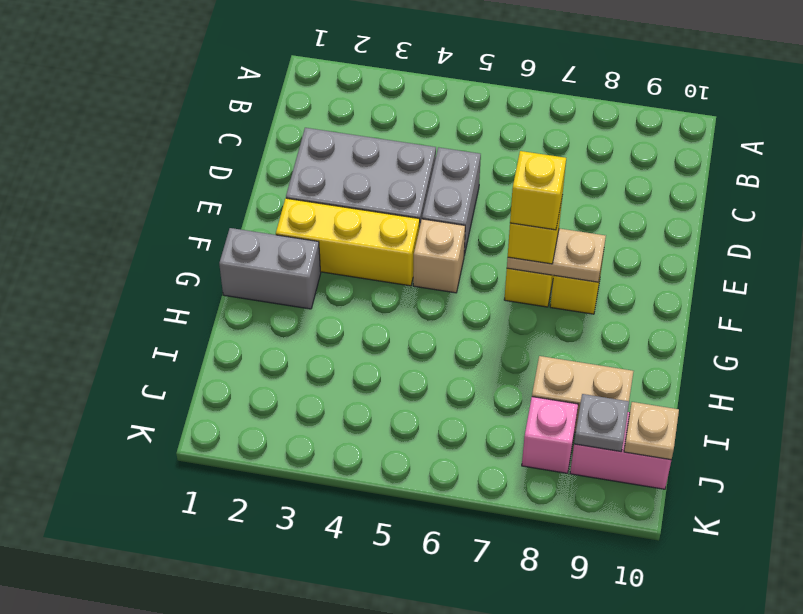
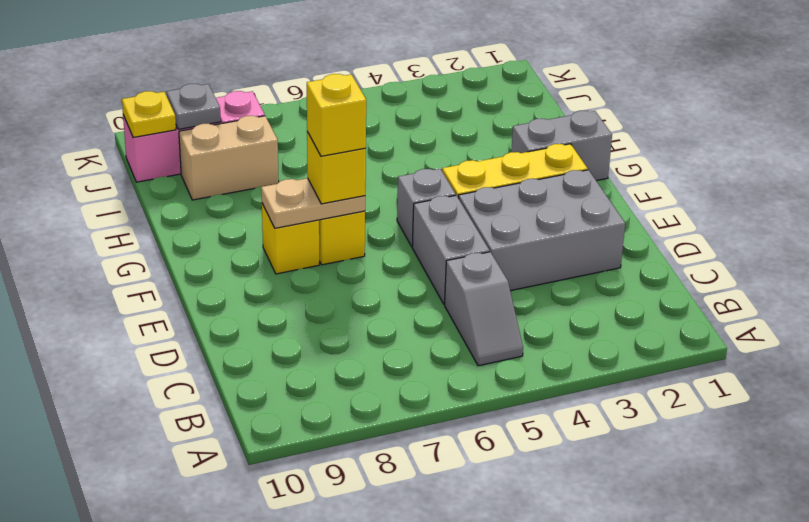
none -> grey 1x2 slope [445,252,523,366]
tan 1x1 brick [413,219,465,293] -> grey 1x1 brick [397,169,456,246]
tan 1x1 plate [624,402,679,460] -> yellow 1x1 plate [122,91,176,138]

